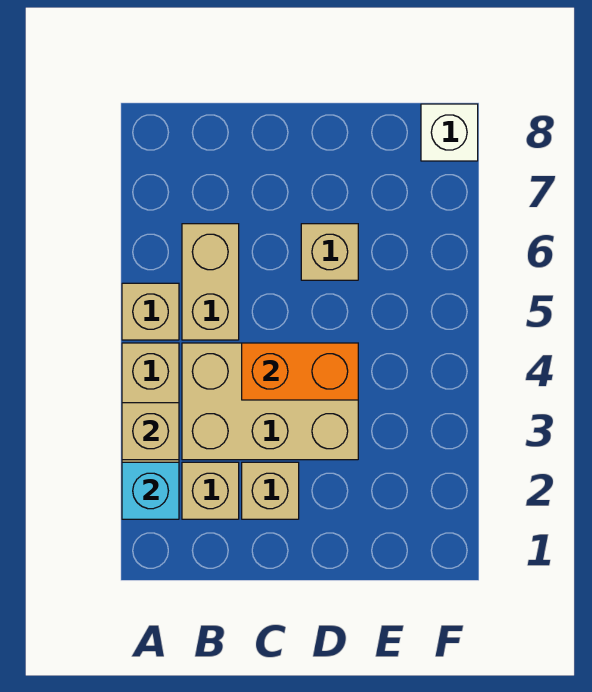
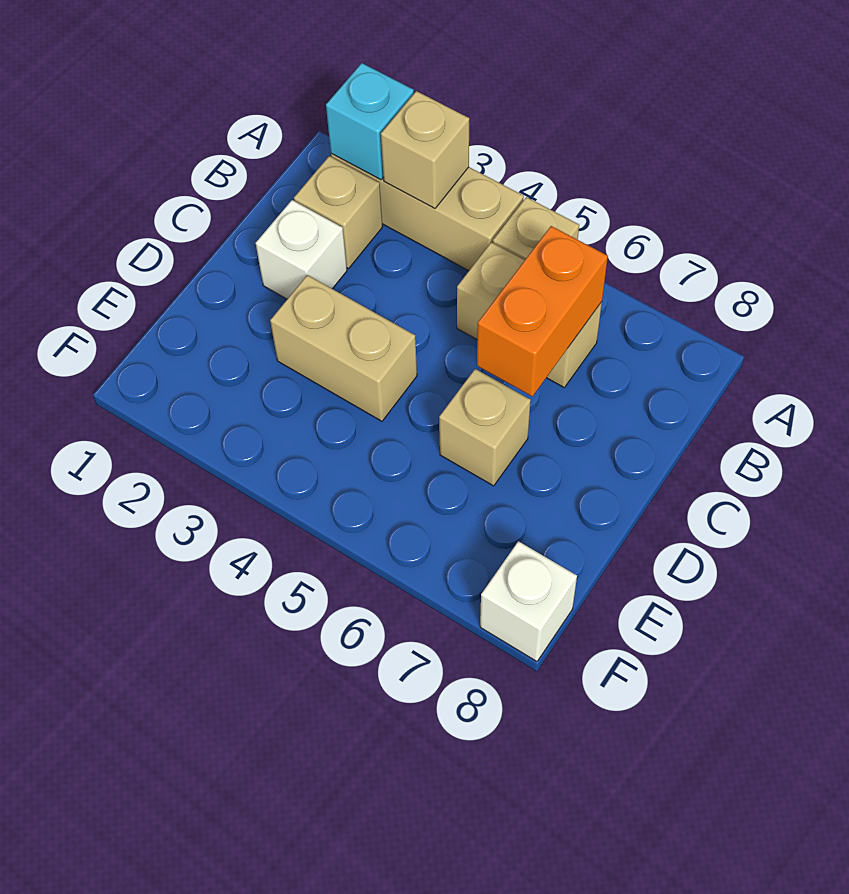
tan 2x3 brick [182,343,358,460] -> tan 1x2 brick [270,275,417,421]
tan 1x1 brick [242,462,299,519] -> white 1x1 brick [256,200,347,299]
orange 1x2 brick [242,343,358,400] -> orange 1x2 brick moved to [477,226,608,396]

